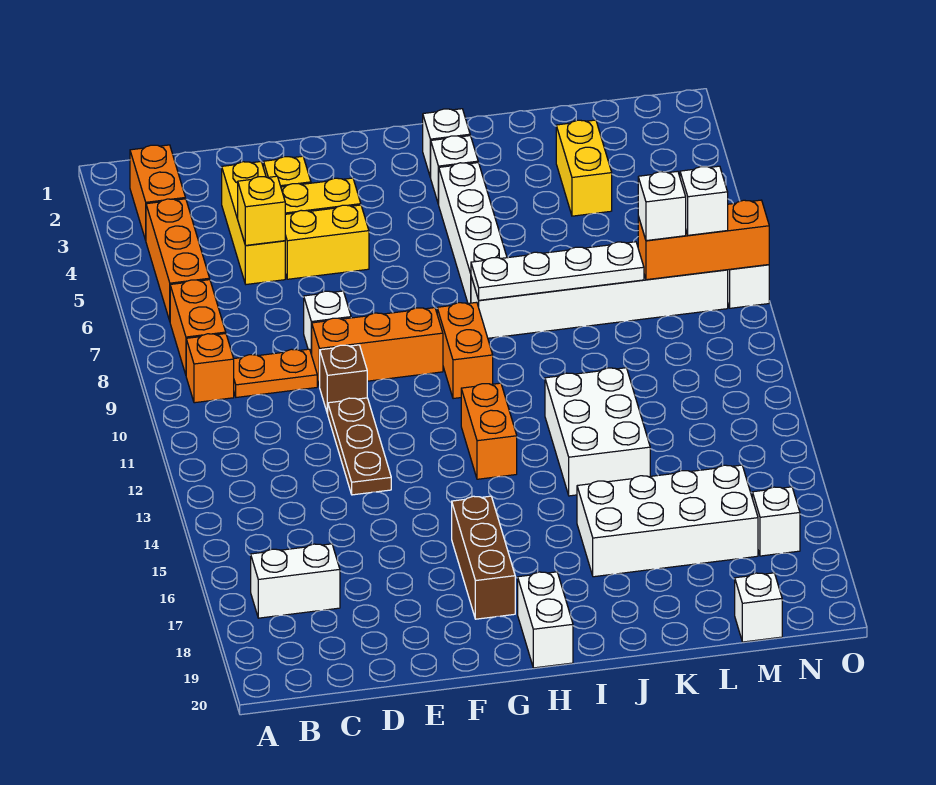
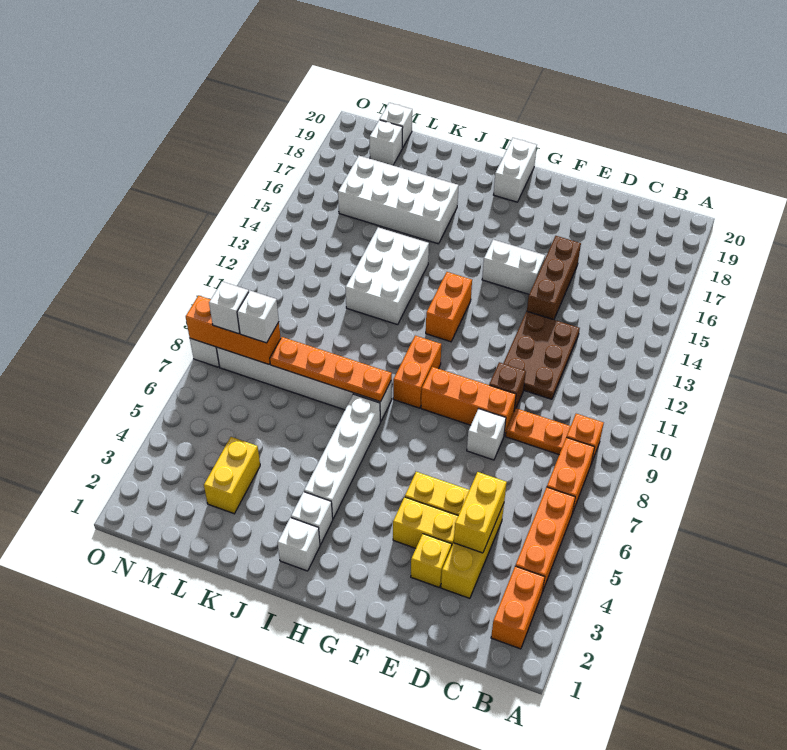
white 1x2 brick [251,544,340,618] -> white 1x2 brick moved to [482,240,545,294]
yellow 1x1 brick [238,176,285,246] -> yellow 1x2 brick [454,472,507,553]
brown 1x3 plate [328,398,391,495] -> brown 2x3 plate [503,311,580,399]
brown 1x3 brick [452,496,515,619] -> brown 1x3 brick moved to [527,236,581,320]
white 1x4 plate [471,242,644,300] -> orange 1x4 plate [270,337,392,402]
white 1x1 brick [752,487,800,556] -> white 1x1 brick moved to [370,120,403,165]

